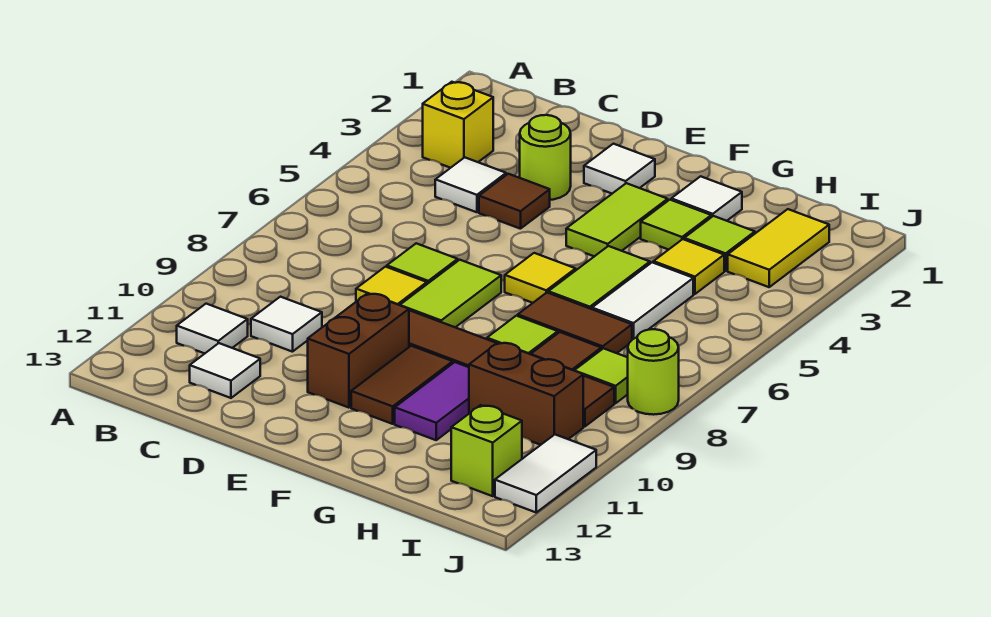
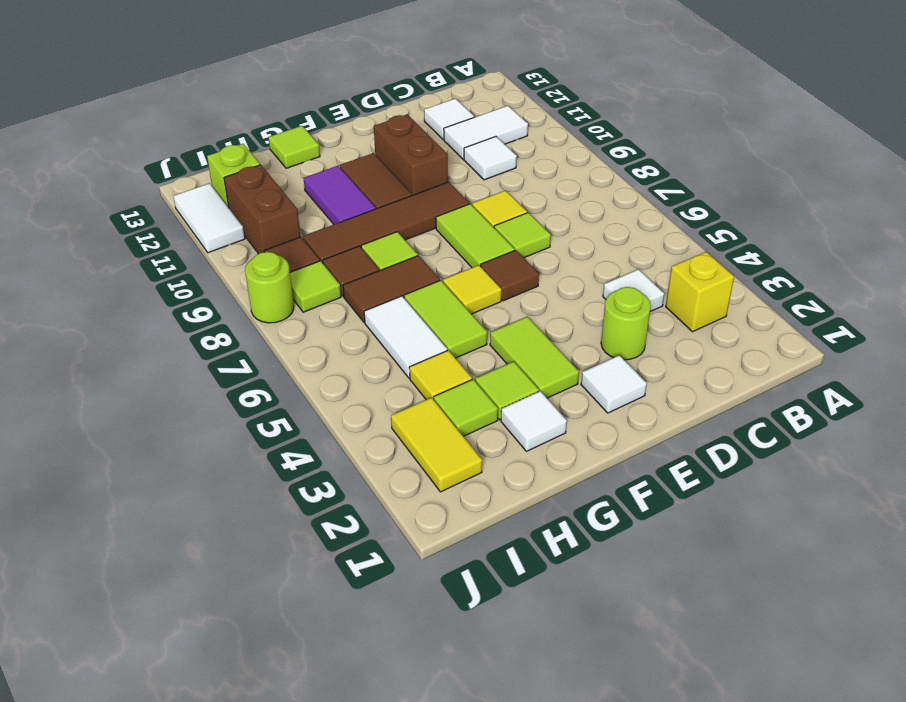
white 1x1 tile [177,304,248,353] -> white 1x2 tile [444,106,528,159]
brown 1x1 tile [479,174,550,229] -> brown 1x1 tile moved to [481,250,539,301]
none -> lime 1x1 tile [268,126,320,168]
brown 1x2 brick [469,342,583,445] -> brown 1x2 brick turned to [224,165,300,254]

